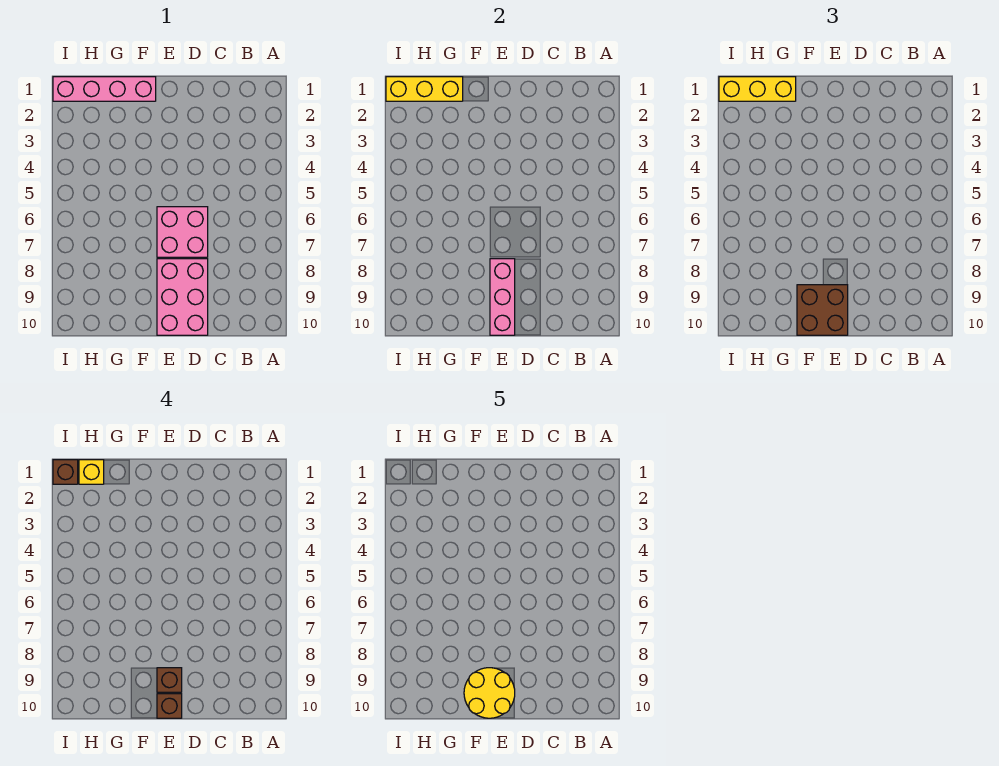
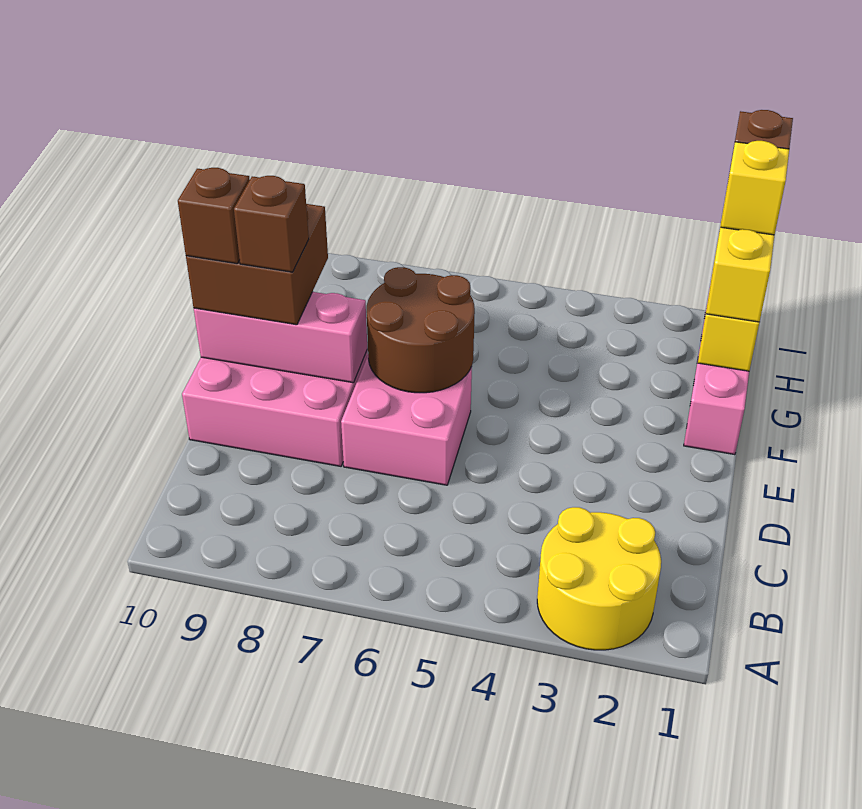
none -> brown 2x2 round brick [367,267,475,393]
yellow 2x2 round brick [464,668,515,718] -> yellow 2x2 round brick moved to [537,507,661,650]

